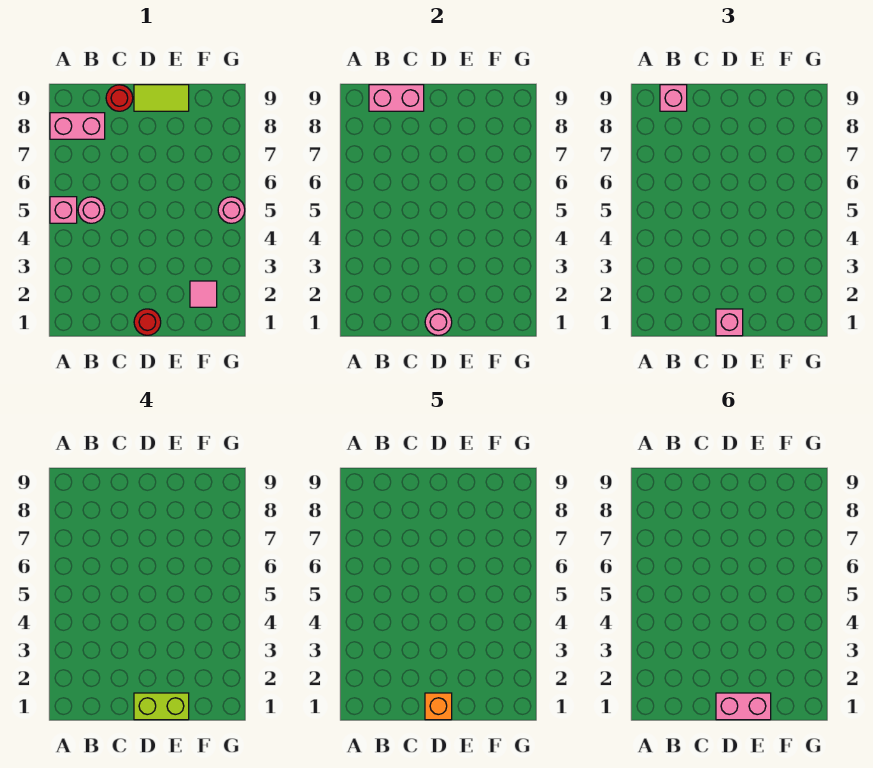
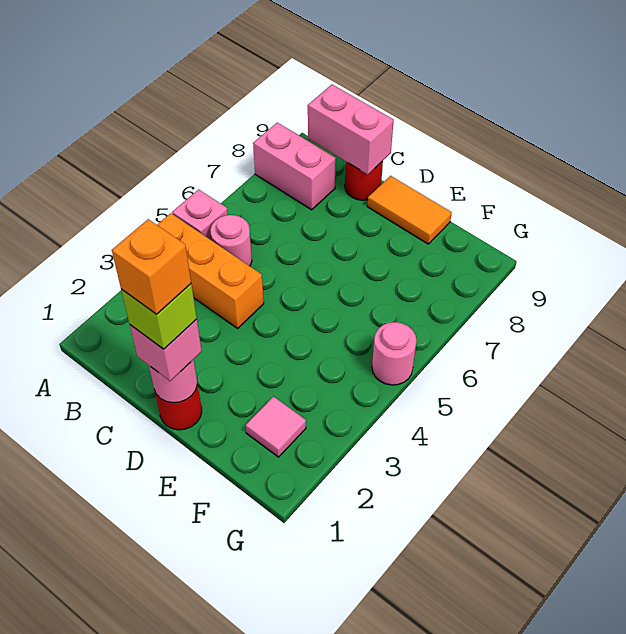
none -> orange 1x3 brick [157,213,264,328]
pink 1x1 brick [660,85,687,111] -> none
lime 1x2 brick [134,693,189,720] -> lime 1x1 brick [121,284,197,349]
pink 1x2 brick [716,693,771,720] -> none
lime 1x2 tile [134,85,189,111] -> orange 1x2 tile [367,176,452,244]

